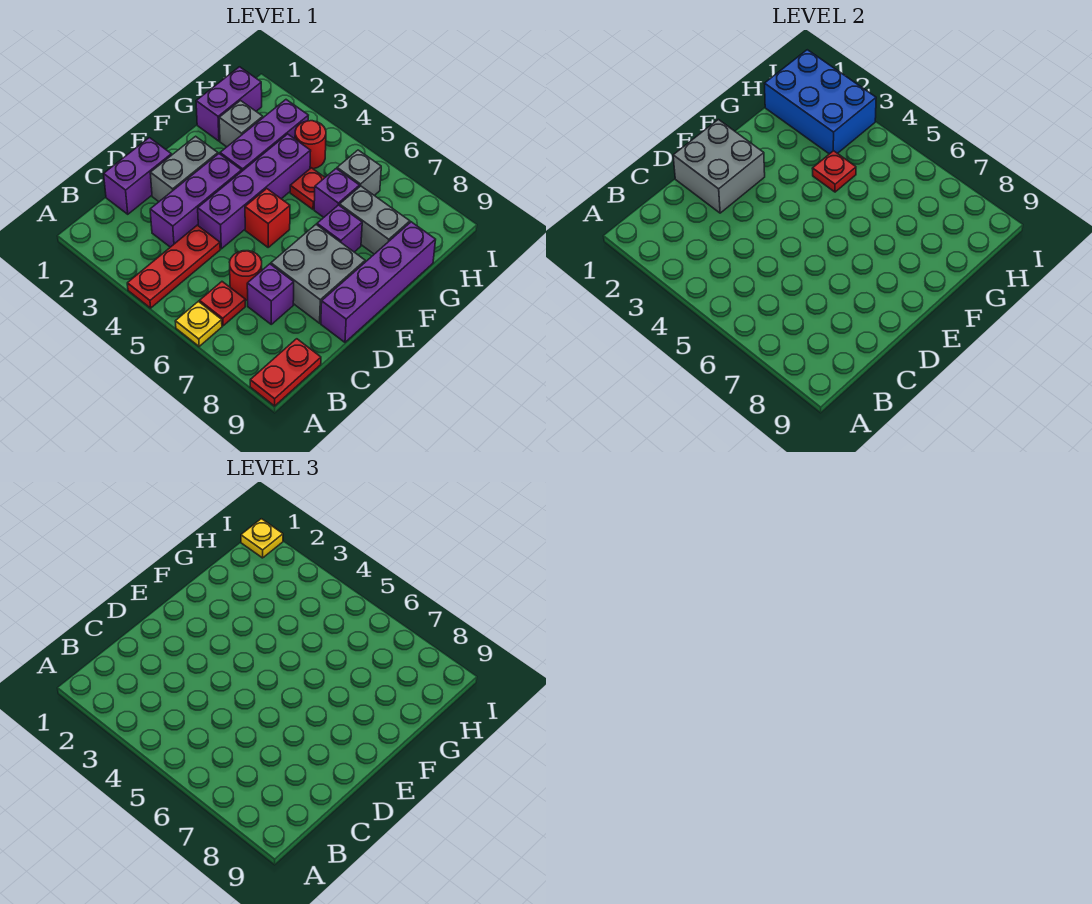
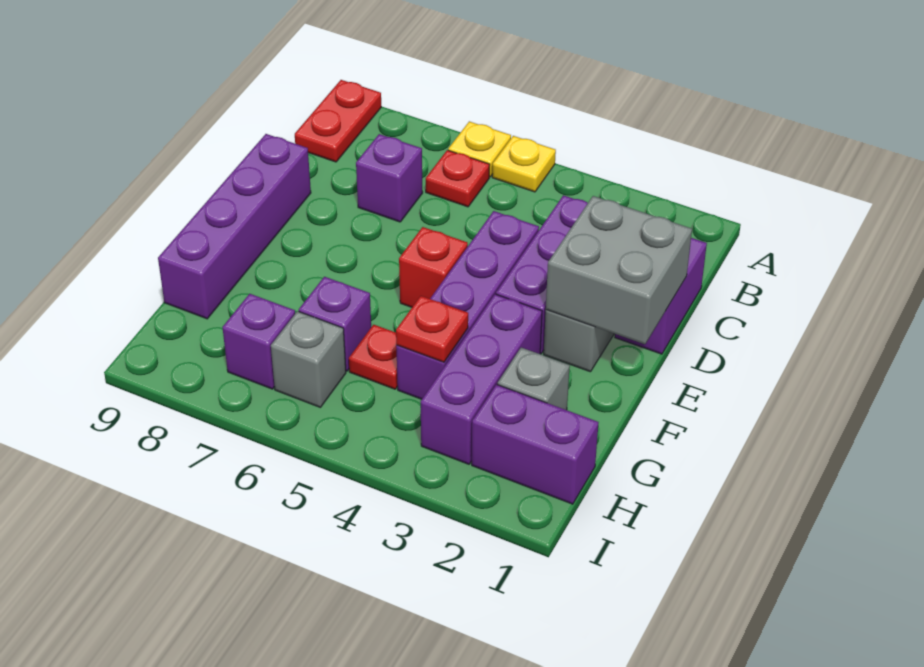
red 1x3 plate [127,225,220,308] -> none
red 1x1 round brick [229,251,262,300] -> none
grey 2x2 brick [271,225,365,323] -> none
purple 1x1 brick [317,205,362,252] -> purple 1x1 brick moved to [222,294,295,389]
purple 1x2 brick [196,67,262,141] -> purple 1x2 brick turned to [472,385,599,504]
grey 1x2 brick [340,186,410,254] -> none
blue 2x3 brick [764,50,876,154] -> none
red 1x1 round brick [295,121,326,169] -> none
yellow 1x1 plate [241,519,283,558] -> yellow 1x1 plate moved to [492,136,556,192]

